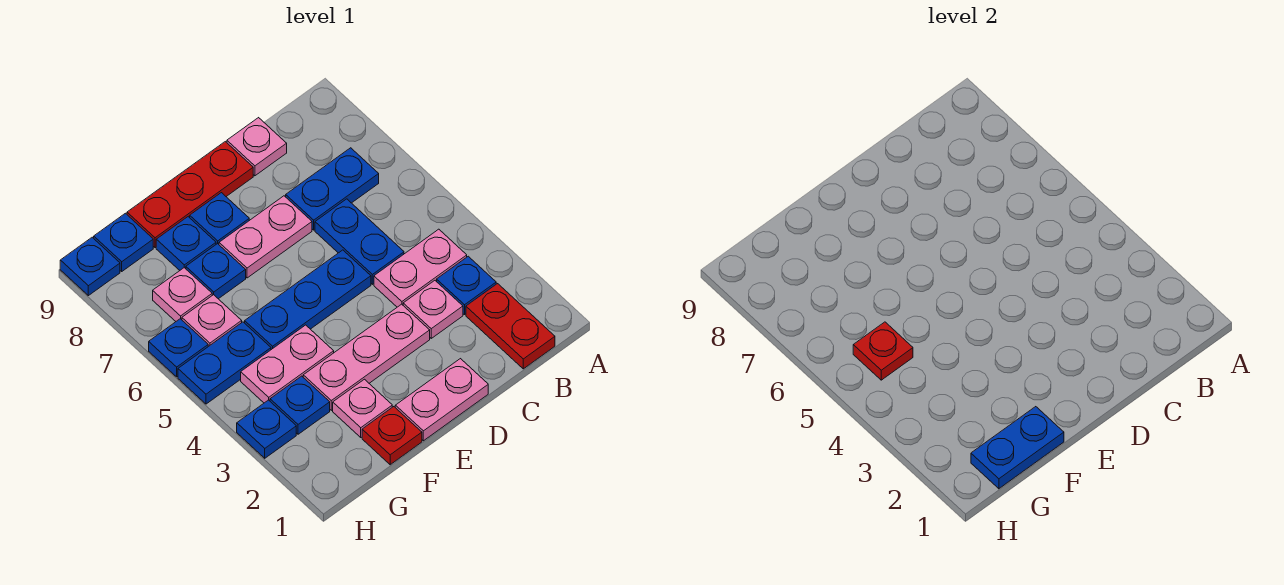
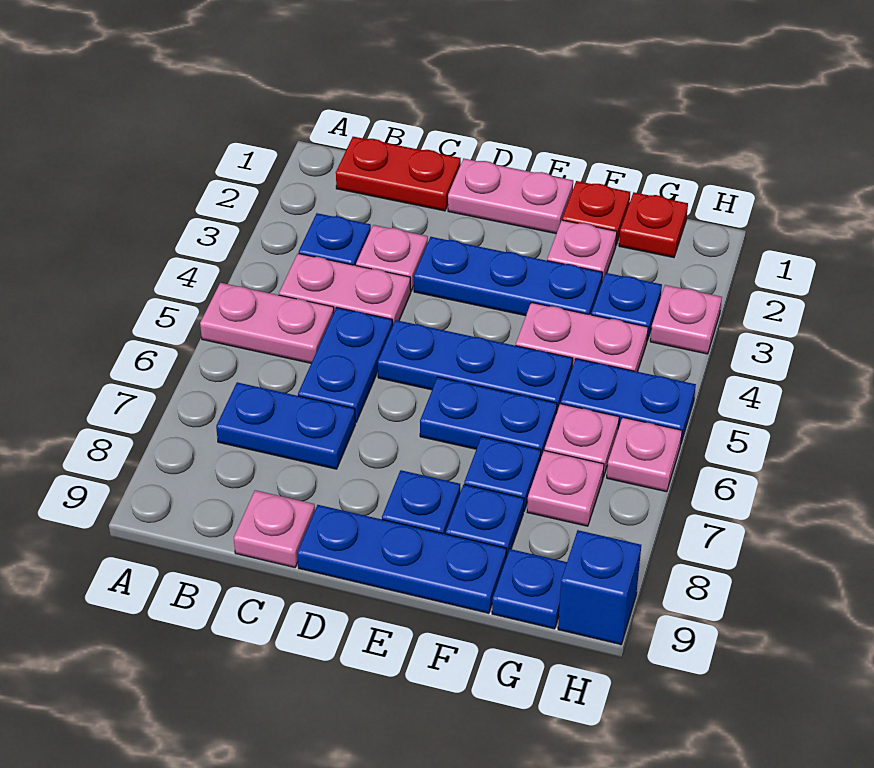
red 1x2 plate [466,284,555,369] -> red 1x2 plate turned to [336,137,461,211]
pink 1x3 plate [303,304,430,410] -> blue 1x3 plate [414,237,603,316]
pink 1x2 plate [219,196,312,278] -> pink 1x2 plate moved to [200,283,334,363]
red 1x3 plate [127,142,253,248] -> blue 1x3 plate [297,505,507,613]
blue 1x2 plate [971,407,1064,489] -> blue 1x2 plate moved to [420,377,557,460]
red 1x1 plate [853,322,913,380] -> red 1x1 plate moved to [619,192,688,258]
blue 1x1 plate [237,400,296,458] -> pink 1x1 plate [650,285,722,354]
blue 1x1 plate [149,319,208,377] -> pink 1x1 plate [607,417,682,492]
blue 1x1 plate [60,237,120,296] -> blue 1x1 brick [558,530,641,645]

